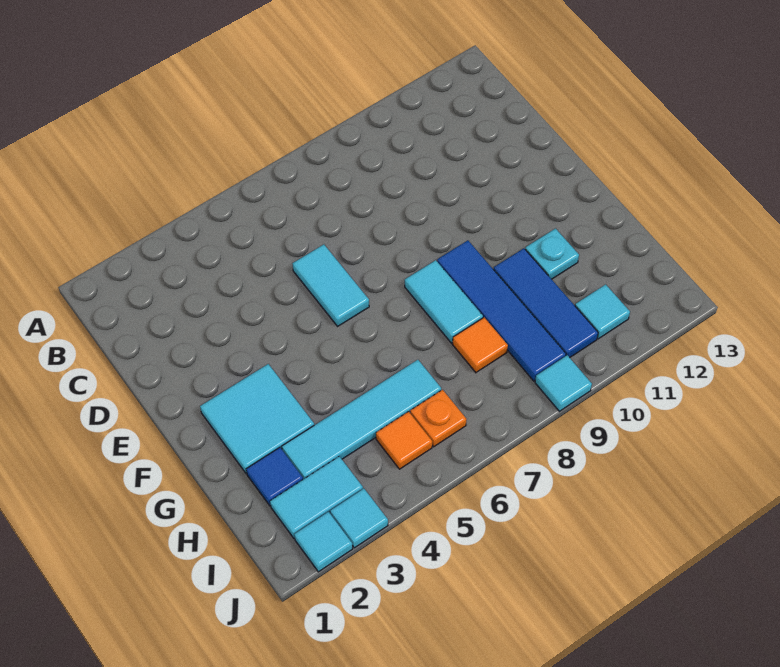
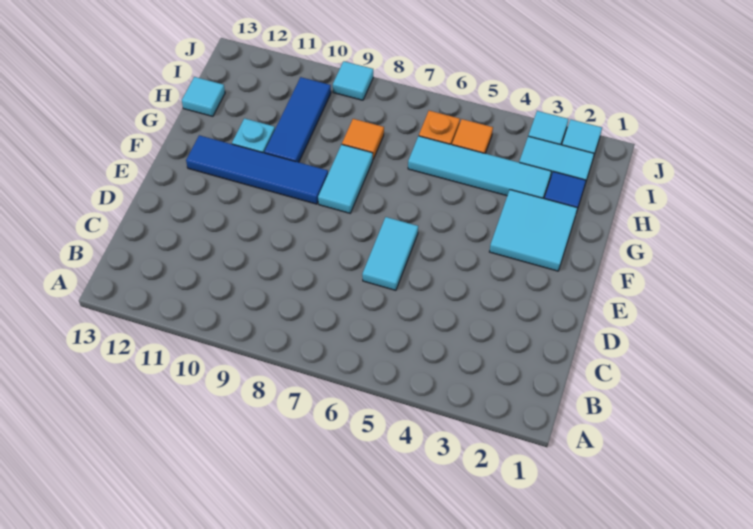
blue 1x4 tile [437,240,566,381] -> blue 1x4 tile turned to [186,135,328,204]
cyan 1x1 tile [575,284,630,339] -> cyan 1x1 tile moved to [182,77,225,116]

